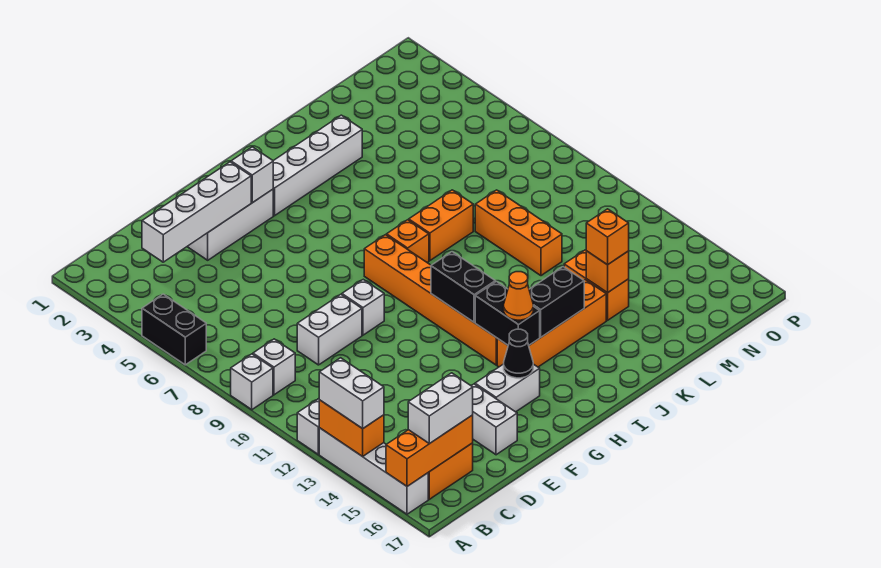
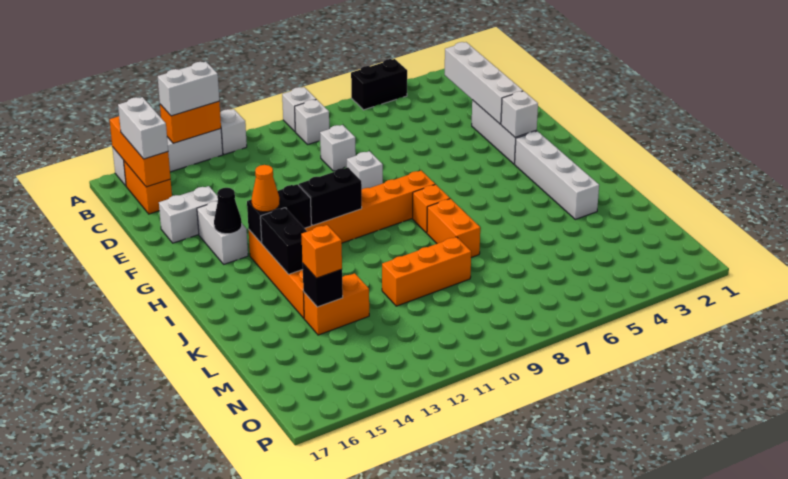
white 1x2 brick [297,294,362,365] -> white 1x1 brick [320,125,356,171]
orange 1x1 brick [586,251,629,293] -> black 1x1 brick [302,263,343,307]

